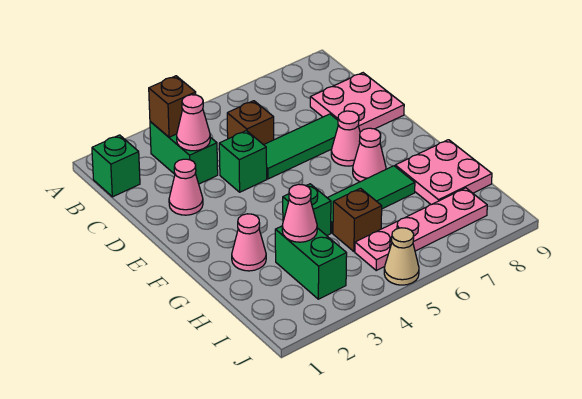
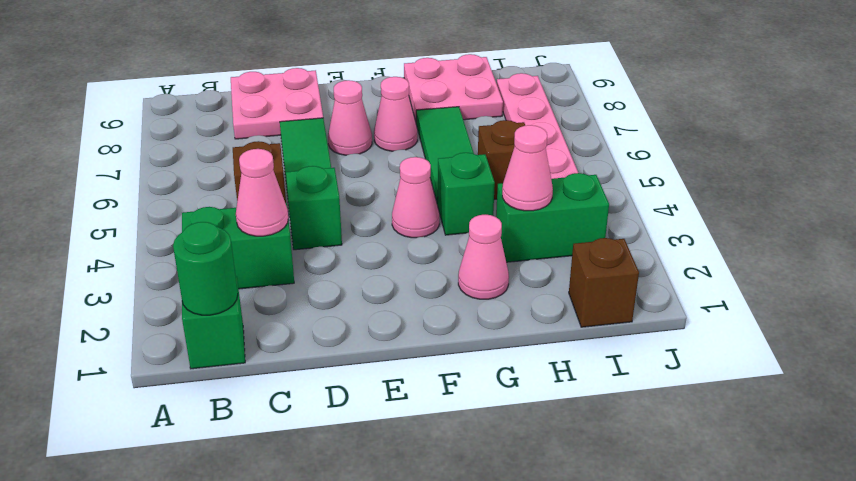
none -> green 1x1 round brick [173,222,238,315]
brown 1x1 brick [149,76,196,137] -> brown 1x1 brick moved to [569,238,639,327]
pink 1x1 cone [169,159,203,215] -> pink 1x1 cone moved to [392,157,439,238]
tan 1x1 cone [384,228,419,285] -> none

